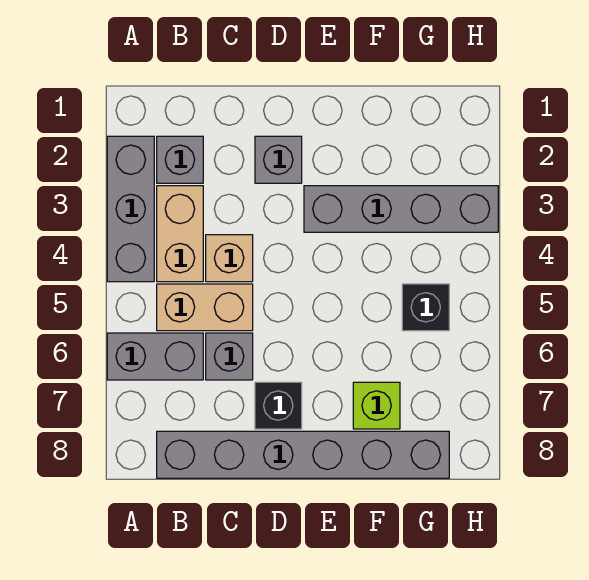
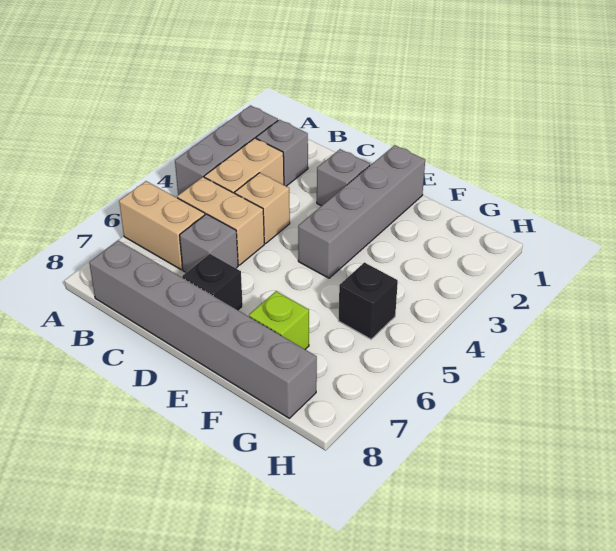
grey 1x2 brick [107,333,203,380] -> tan 1x2 brick [119,181,205,270]
grey 1x4 brick [304,186,498,232] -> grey 1x4 brick turned to [298,145,425,278]

